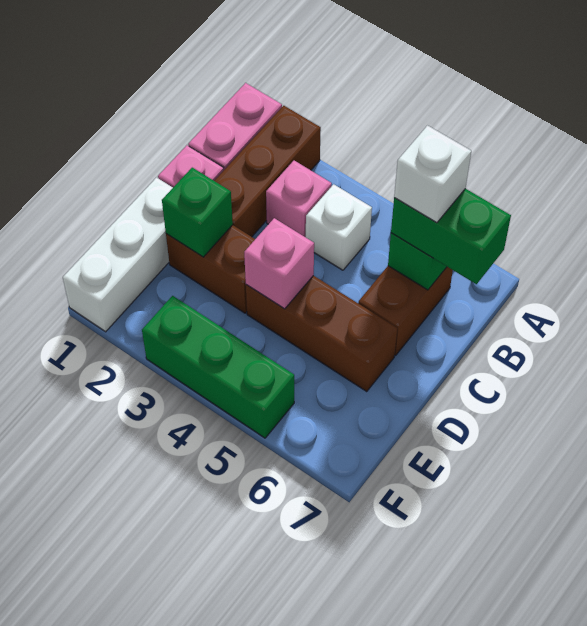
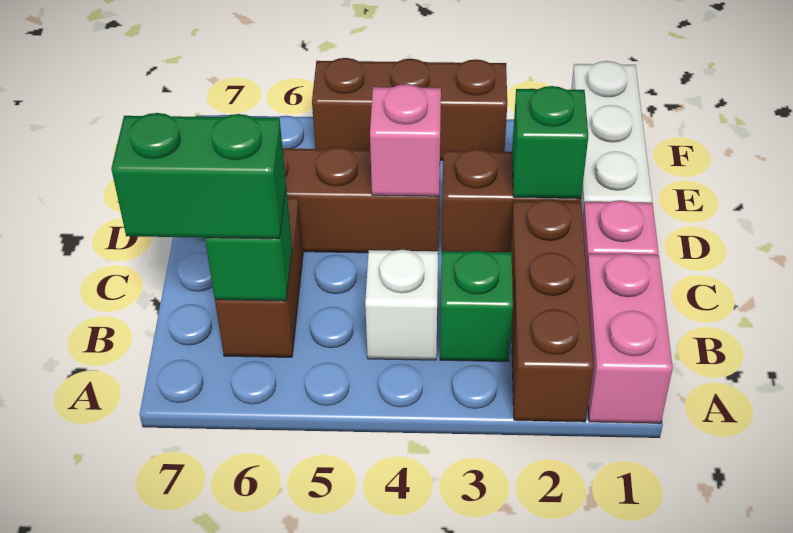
pink 1x1 brick [266,161,332,237] -> green 1x1 brick [440,251,513,362]
white 1x1 brick [394,126,471,223] -> none
green 1x3 brick [142,296,294,438] -> brown 1x3 brick [312,58,507,160]

